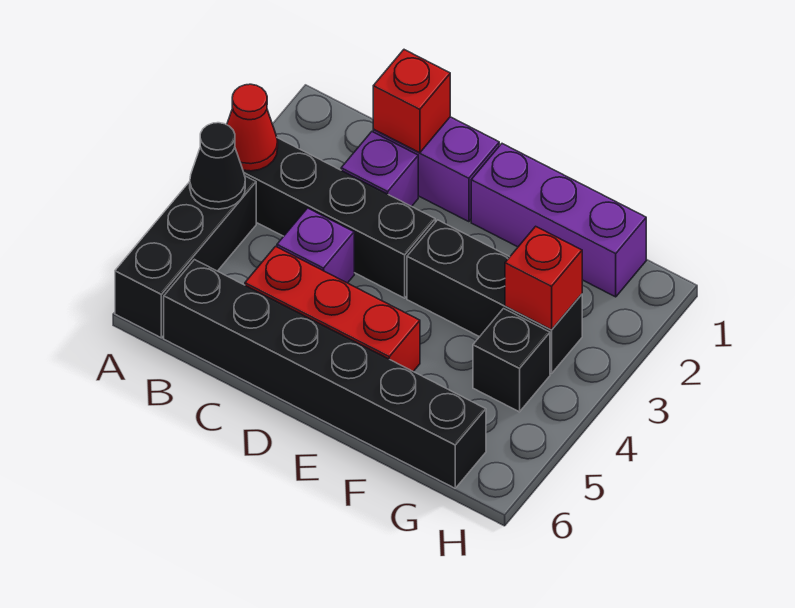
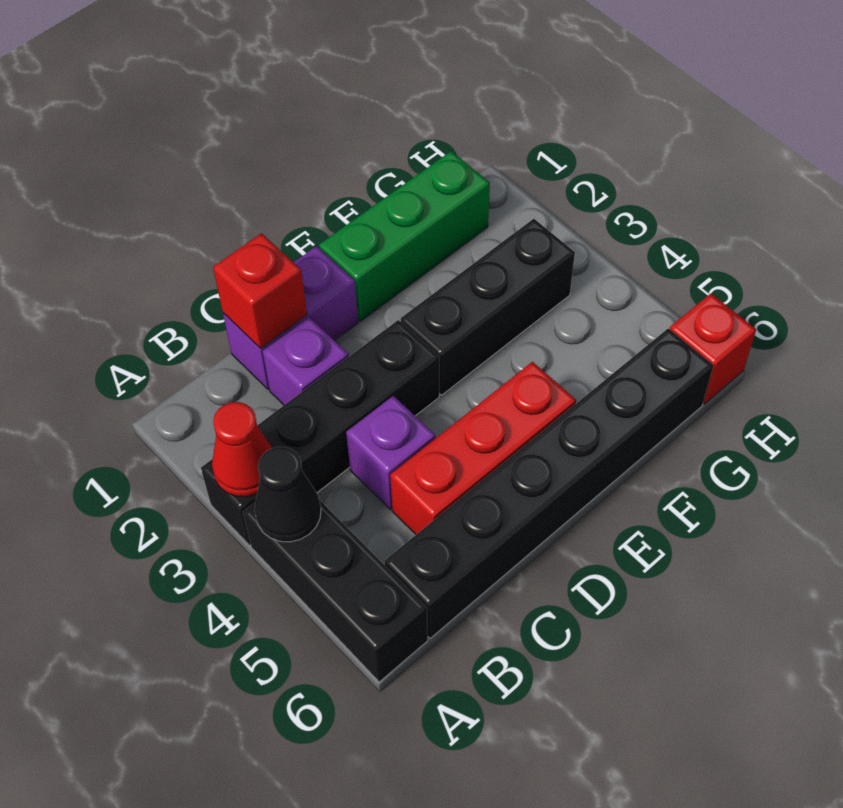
purple 1x3 brick [471,144,646,297] -> green 1x3 brick [319,151,490,321]
red 1x1 brick [505,226,582,330] -> red 1x1 brick moved to [670,294,756,404]
black 1x1 brick [473,309,550,412] -> none

